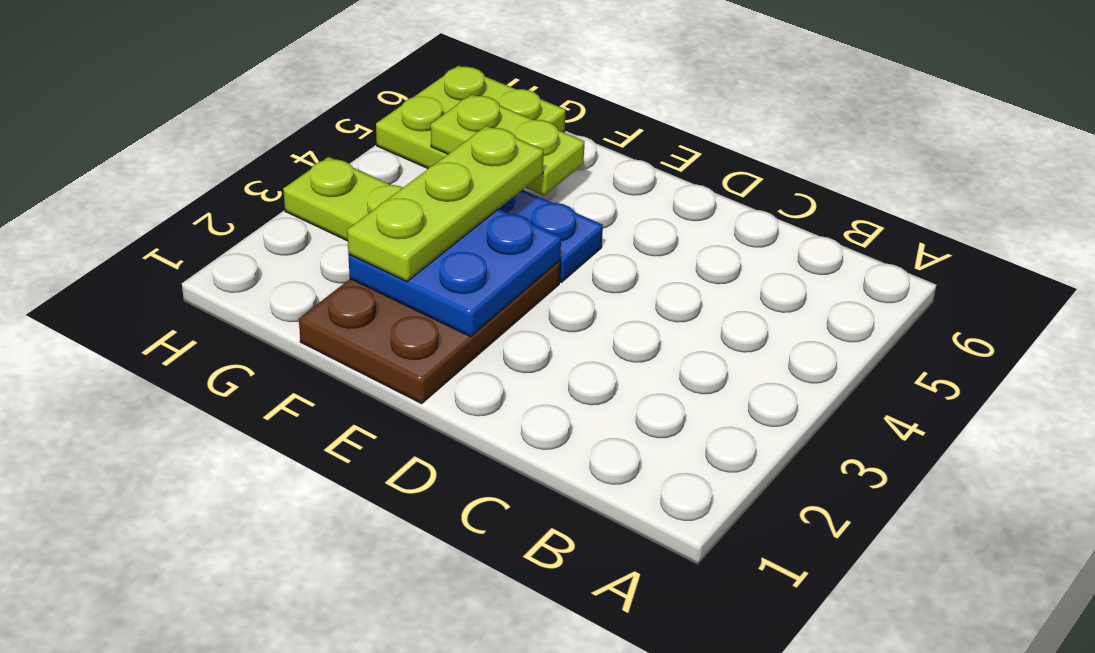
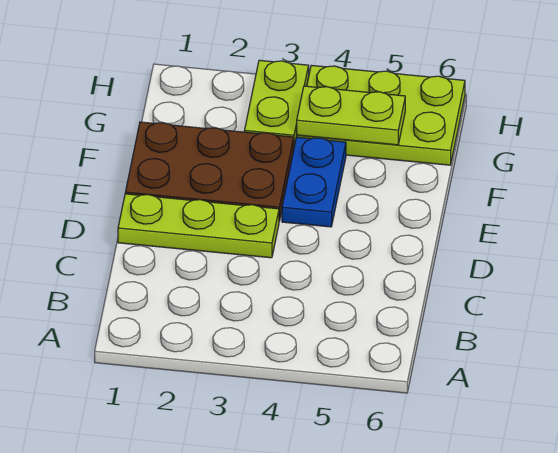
blue 2x2 plate [348,209,561,337] -> none
lime 1x3 plate [347,126,544,281] -> lime 1x3 plate moved to [118,194,279,258]
lime 1x2 plate [431,94,585,196] -> lime 1x2 plate turned to [297,86,405,145]
lime 2x2 plate [376,66,565,168] -> lime 2x3 plate [297,65,465,165]

